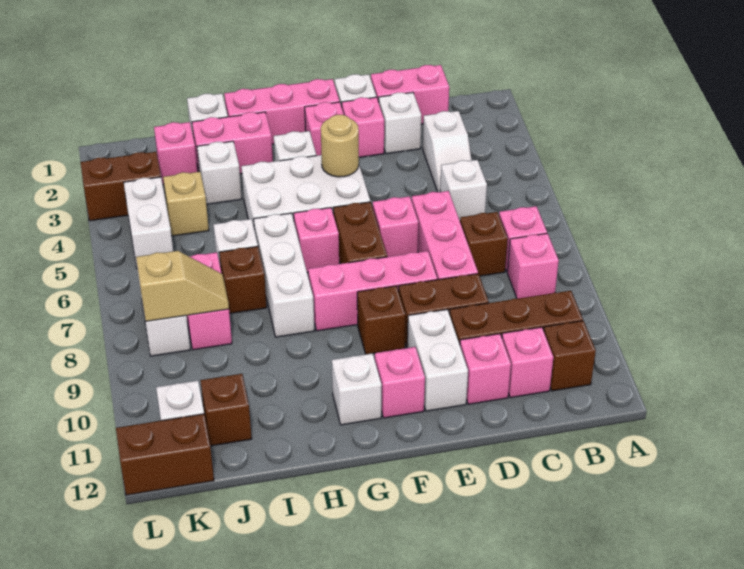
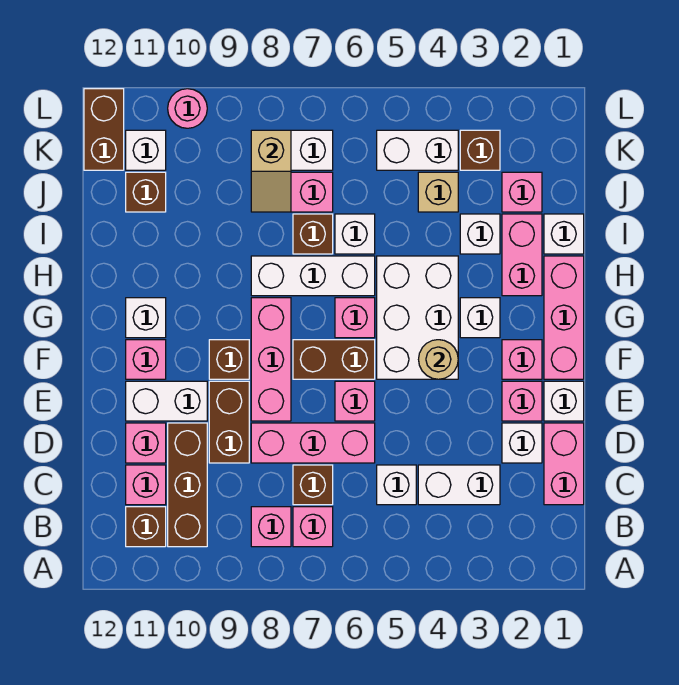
white 1x2 slope [423,111,472,192] -> white 1x2 brick [418,465,500,505]
brown 1x2 brick [80,152,161,221] -> brown 1x1 brick [460,130,500,170]
none -> pink 1x1 round brick [168,89,207,128]

